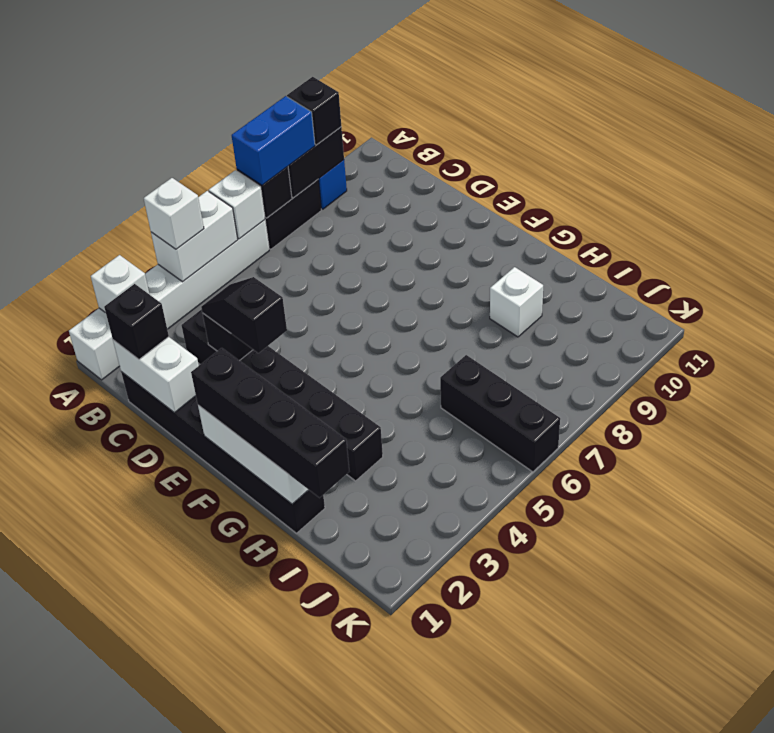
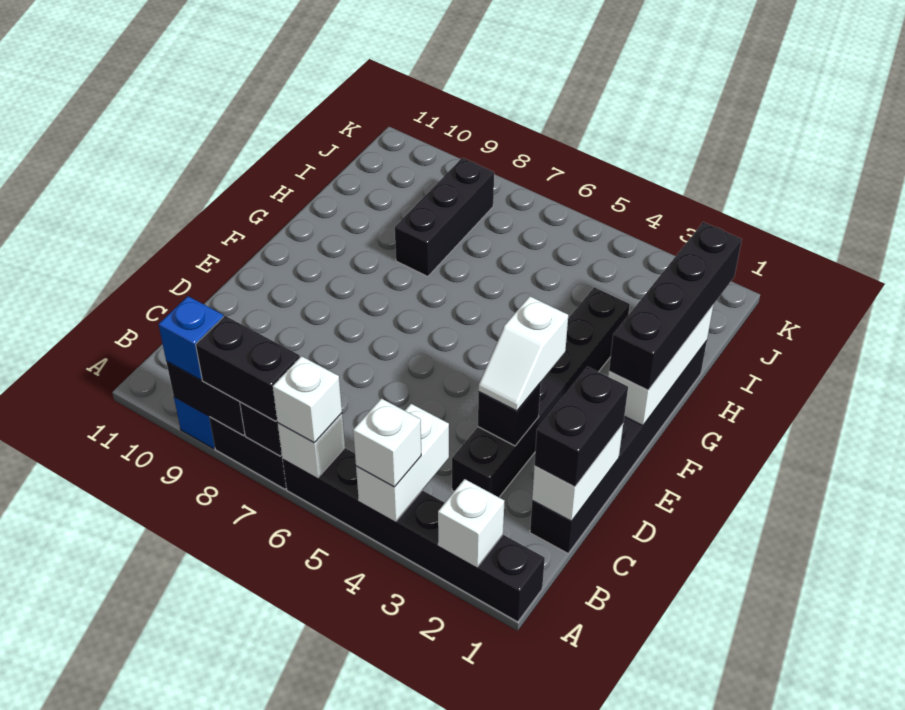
white 1x6 brick [69,220,269,380] -> black 1x6 brick [282,448,545,622]
white 1x2 brick [151,191,238,282] -> white 1x2 brick turned to [356,404,449,521]
blue 1x2 brick [232,96,315,185] -> black 1x2 brick [196,316,300,421]
black 1x1 brick [287,77,341,145] -> blue 1x1 brick [158,296,224,380]
black 1x1 brick [104,284,169,359] -> black 1x2 brick [534,367,628,487]
black 1x2 slope [201,277,287,353] -> white 1x2 slope [479,296,568,411]
white 1x1 brick [490,267,543,337] -> white 1x1 brick moved to [273,356,342,442]
black 1x3 brick [440,355,560,472] -> black 1x3 brick moved to [395,158,494,277]

